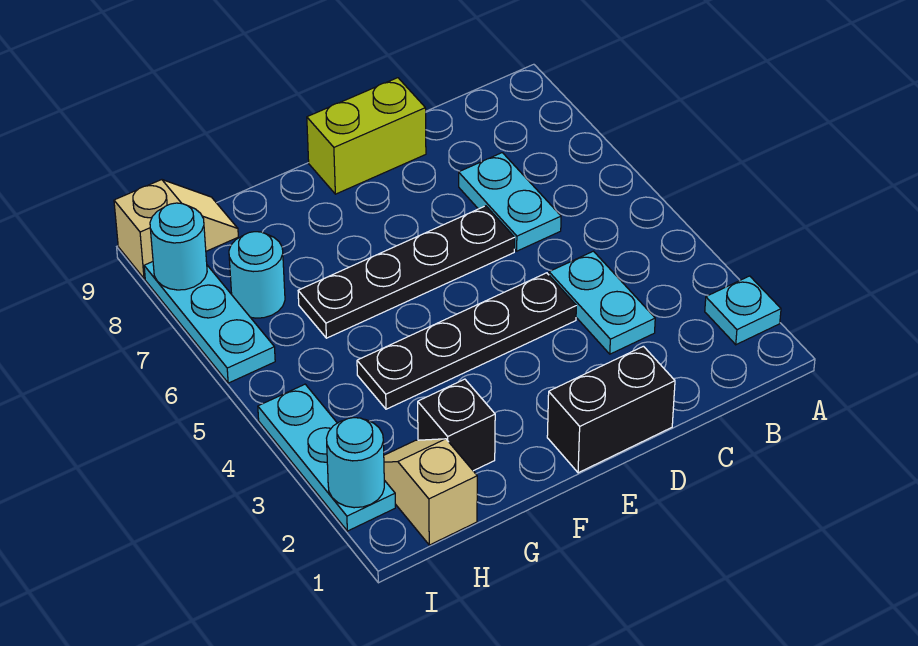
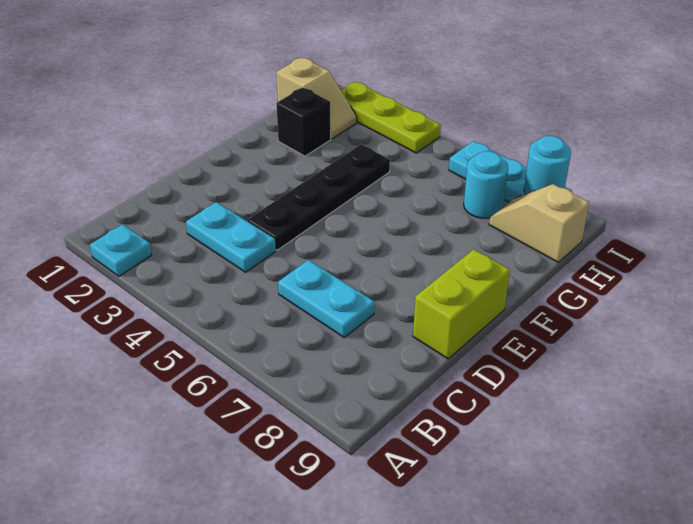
black 1x2 brick [547,346,675,473] -> none
black 1x4 plate [298,206,515,338] -> none
tan 1x2 slope [114,180,238,279] -> tan 1x2 slope turned to [489,184,589,262]
cyan 1x3 plate [258,384,395,531] -> lime 1x3 plate [341,82,441,153]
cyan 1x1 round brick [327,418,384,508] -> none

